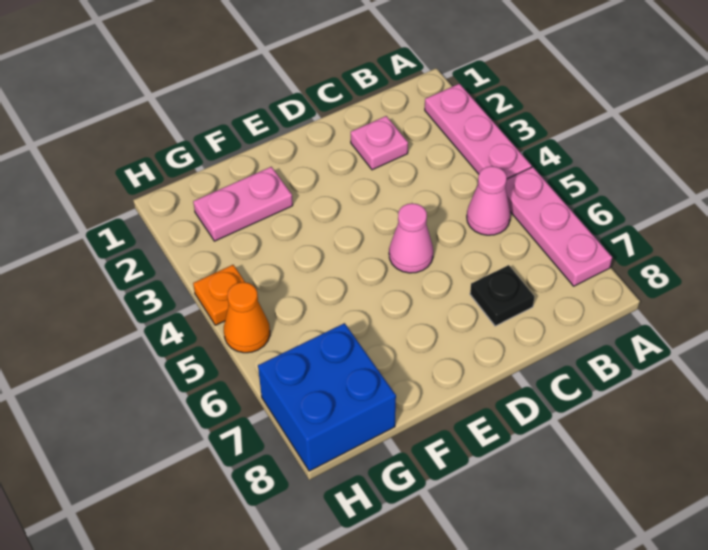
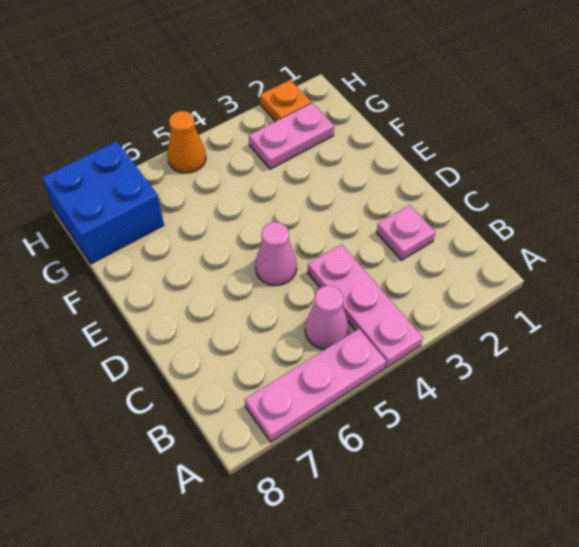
pink 1x3 plate [425,84,531,179] -> pink 1x3 plate turned to [308,244,423,368]
black 1x1 plate [470,265,534,326] -> none
pink 1x2 plate [193,167,293,241] -> pink 1x2 plate turned to [249,103,334,169]
orange 1x1 plate [193,265,245,325] -> orange 1x1 plate moved to [260,80,311,122]

